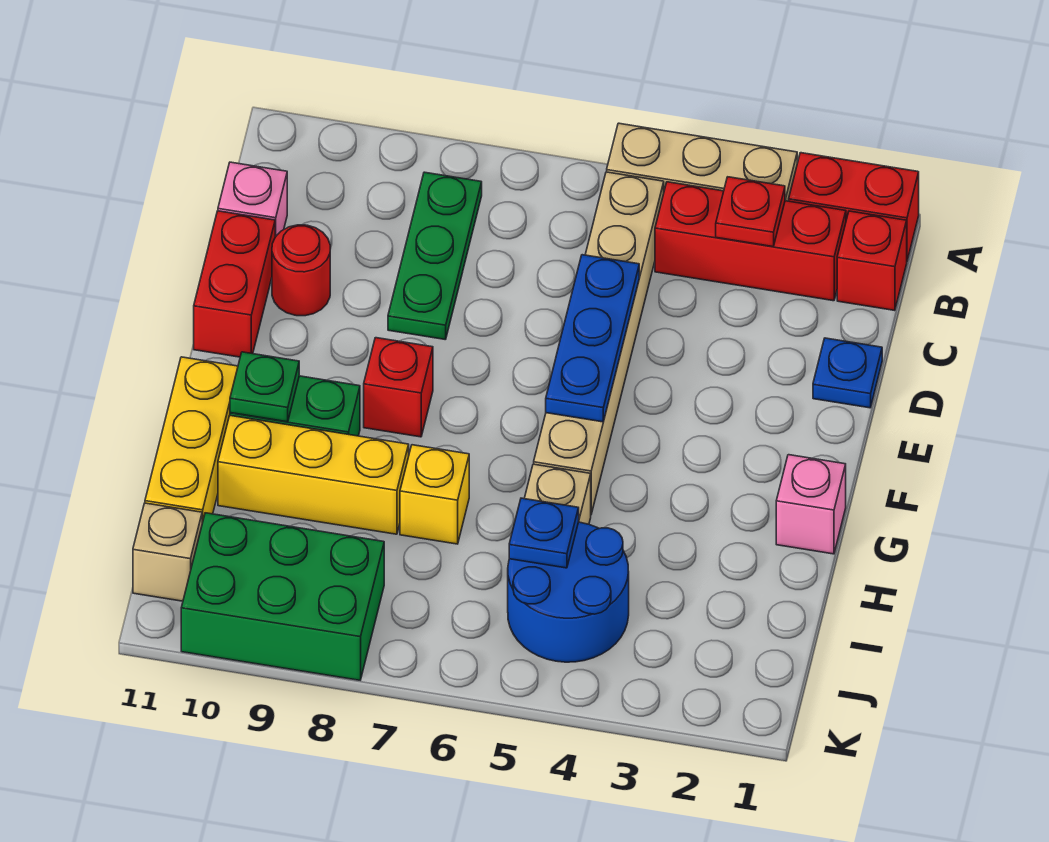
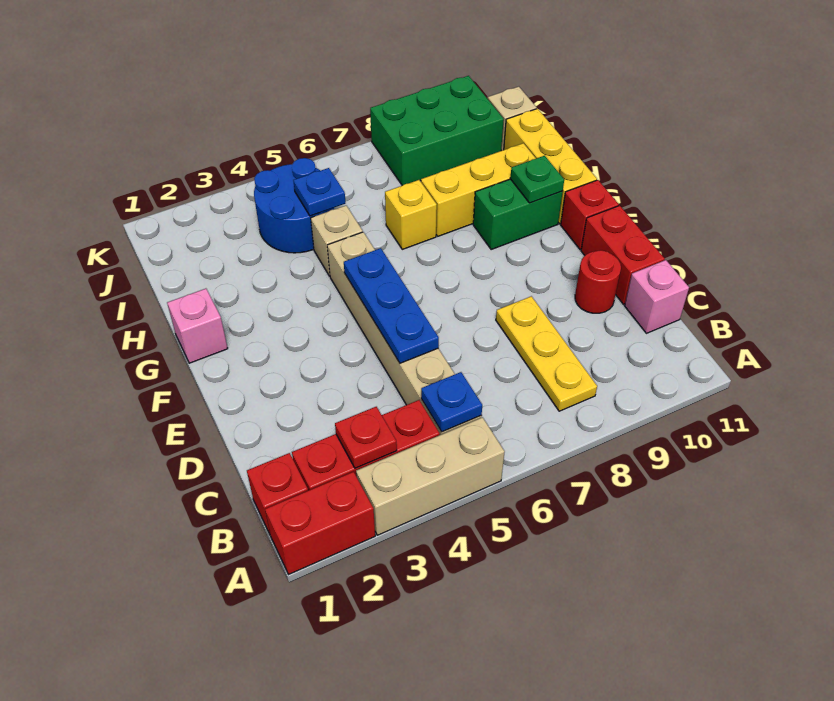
green 1x3 plate [388,172,482,340] -> yellow 1x3 plate [496,296,597,411]
blue 1x1 plate [813,338,882,408] -> blue 1x1 plate moved to [421,372,482,432]
red 1x1 brick [364,338,433,437] -> red 1x1 brick moved to [561,180,619,250]

